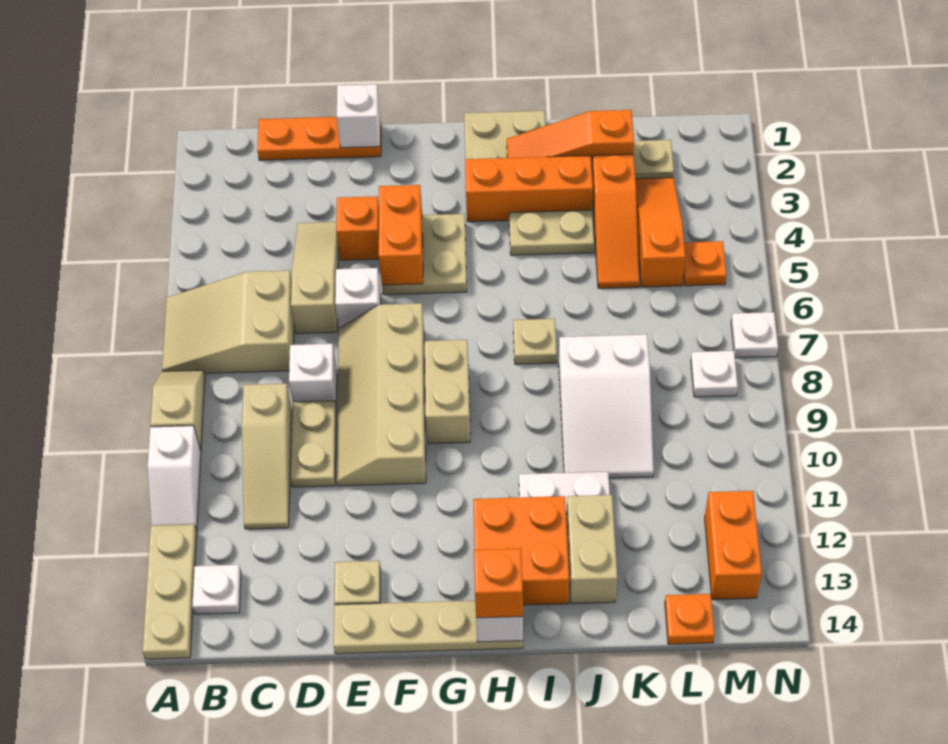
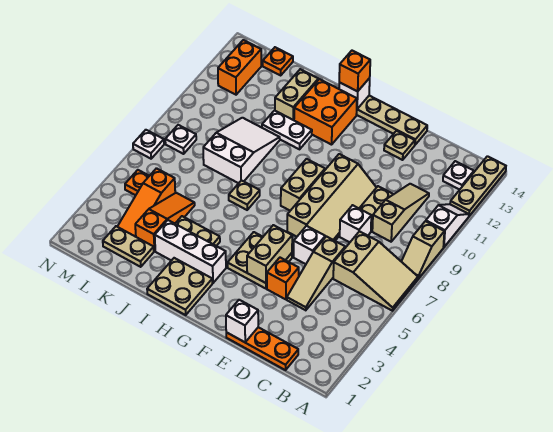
orange 1x2 brick [379,185,423,285] -> tan 1x2 brick [247,225,292,283]
orange 1x3 brick [465,155,593,222] -> white 1x3 brick [155,220,226,283]
orange 1x3 slope [507,110,634,165] -> none

